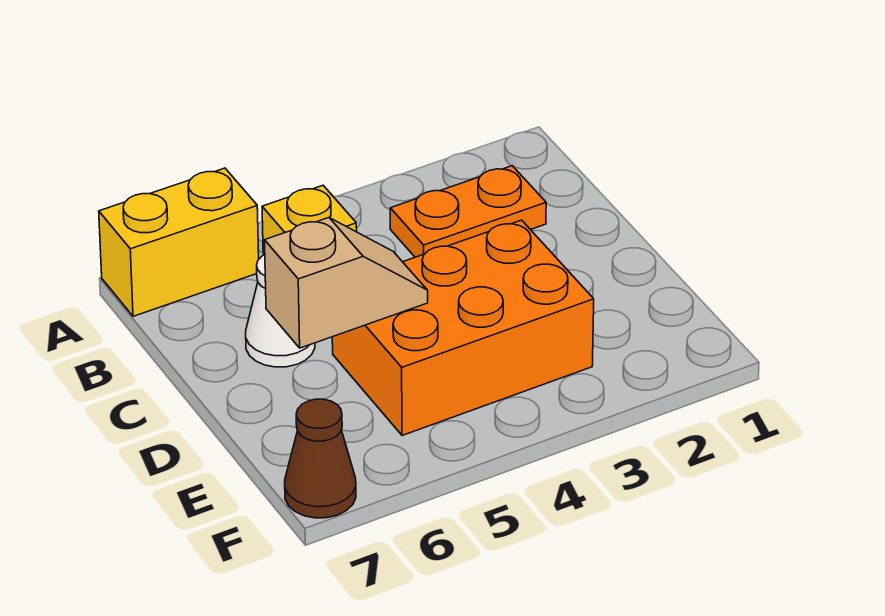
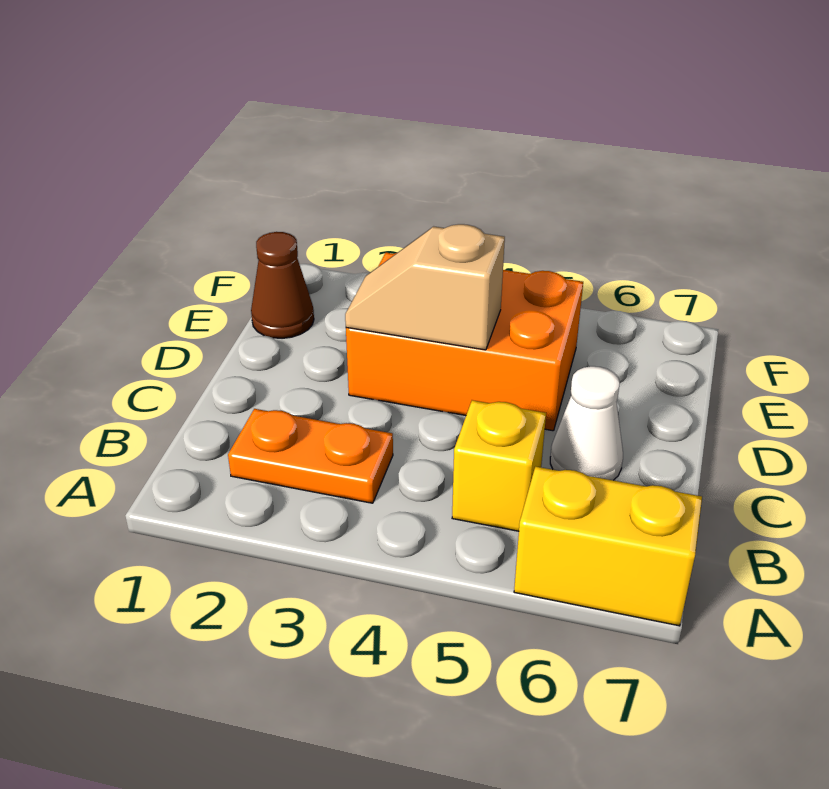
tan 1x2 slope [265,218,428,348] -> tan 1x2 slope moved to [345,224,505,350]
brown 1x1 cone [285,399,356,518] -> brown 1x1 cone moved to [251,232,314,338]

